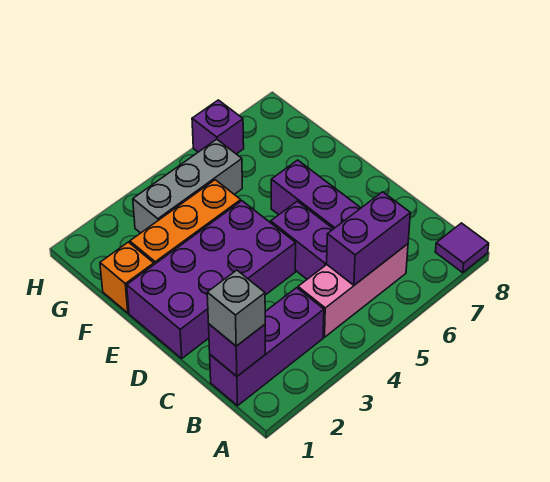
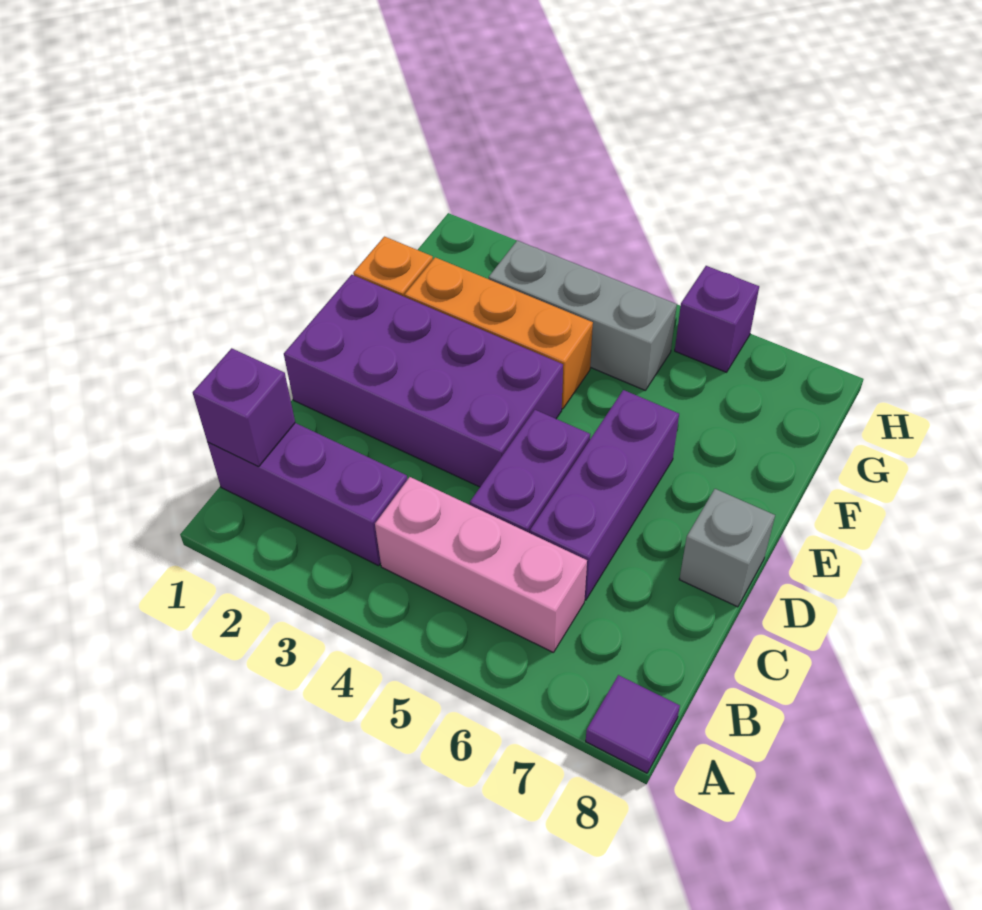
grey 1x1 brick [207,270,265,346] -> grey 1x1 brick moved to [679,489,775,607]
purple 1x2 brick [327,192,410,285] -> none

